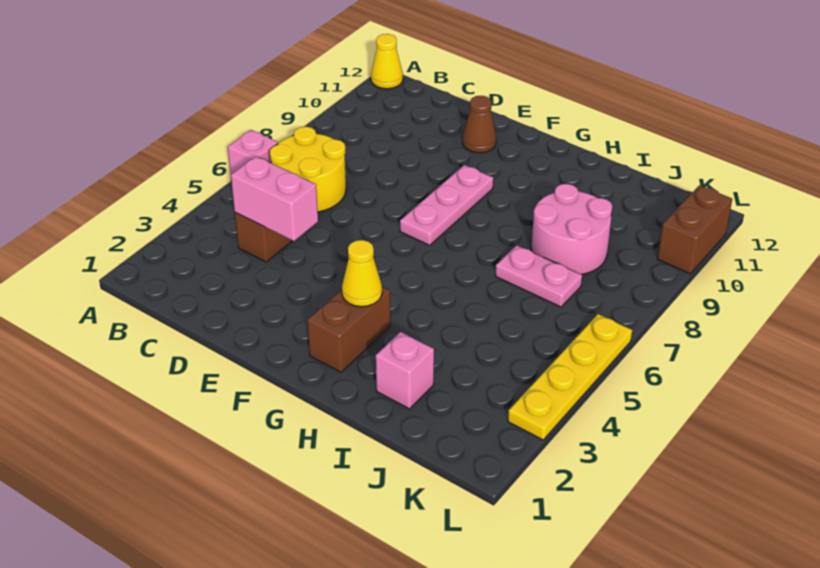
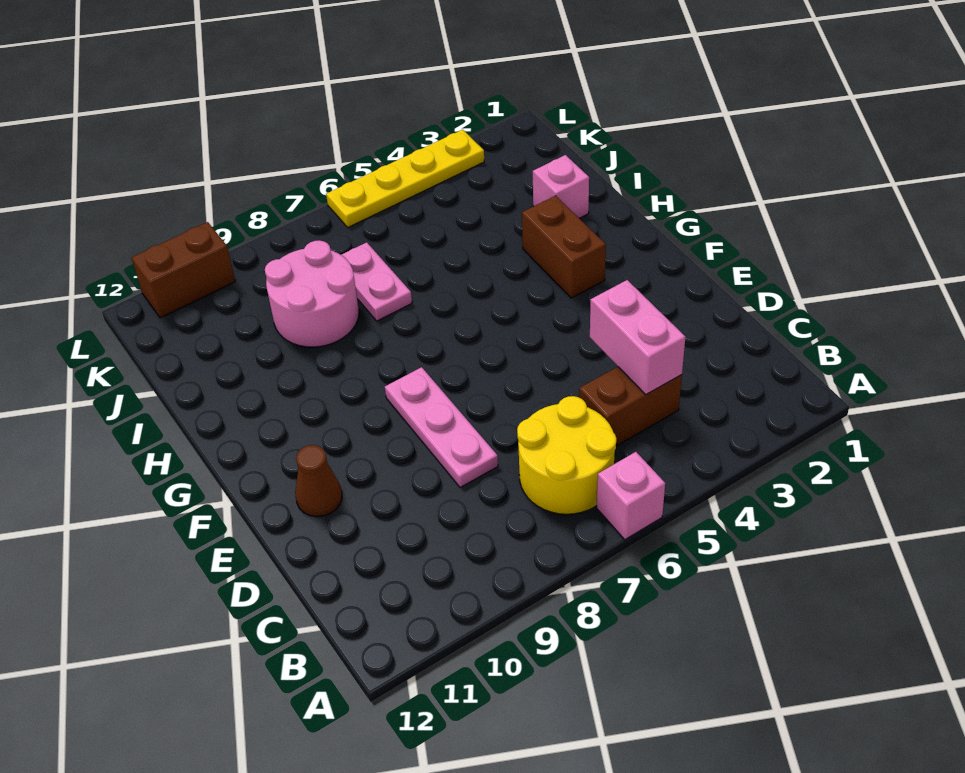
yellow 1x1 cone [371,34,403,89] -> none
pink 1x3 plate [400,165,493,245] -> pink 1x3 plate turned to [385,367,498,488]
brown 1x2 brick [307,287,390,372] -> brown 1x2 brick turned to [522,196,606,298]
yellow 1x1 cone [342,240,382,307] -> none

